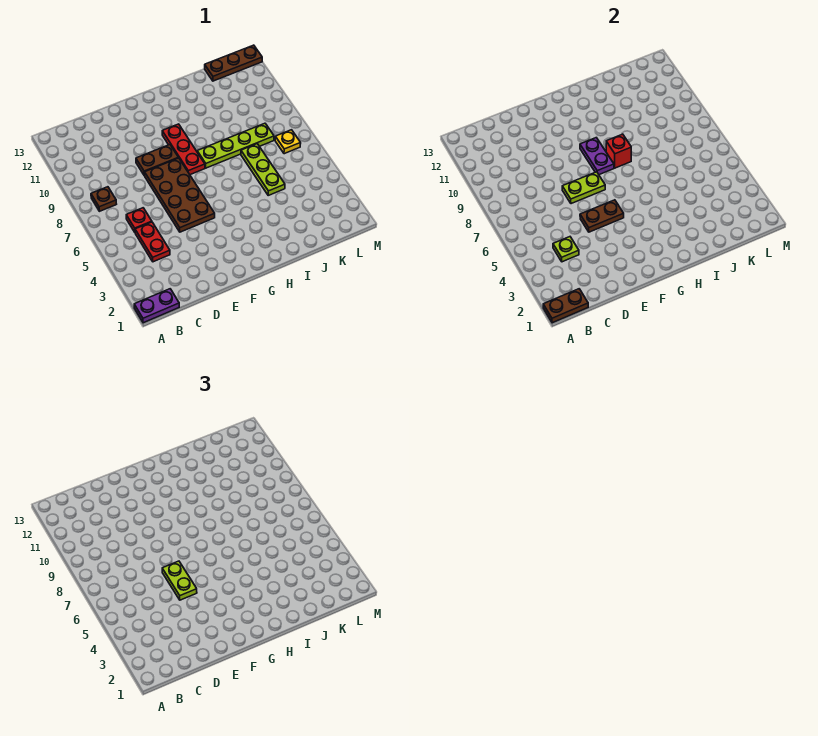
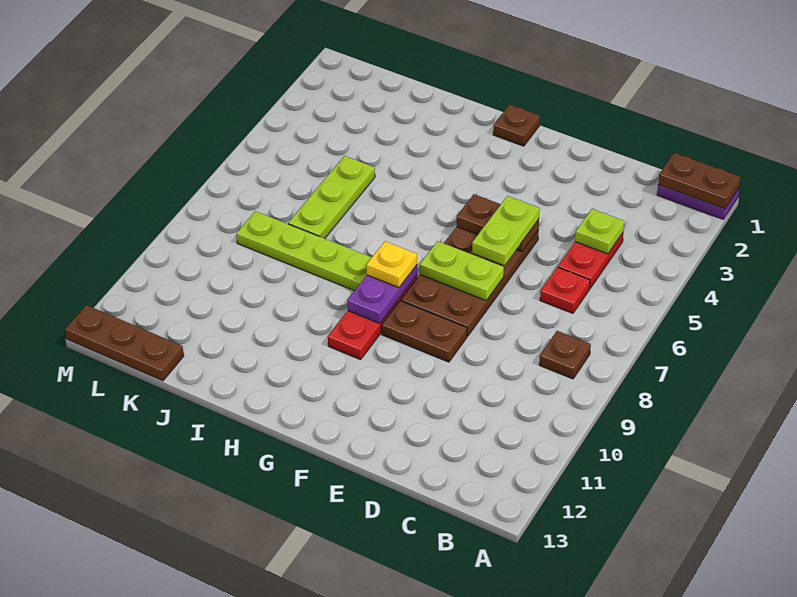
none -> brown 1x1 plate [493,105,540,146]
red 1x1 brick [606,134,631,168] -> none
yellow 1x1 plate [275,130,301,154] -> yellow 1x1 plate moved to [366,241,417,287]

